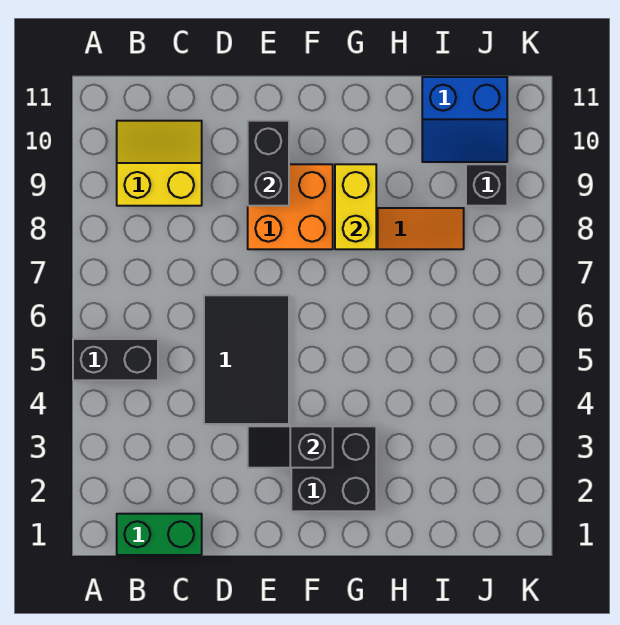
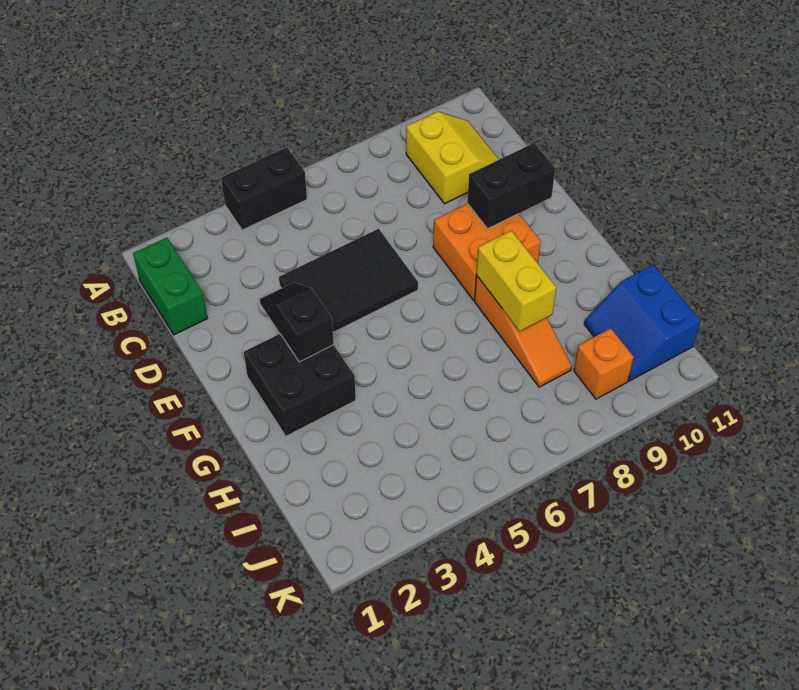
black 1x2 brick [73,339,158,380] -> black 1x2 brick turned to [221,147,307,230]
yellow 1x2 brick [335,164,376,249] -> yellow 1x2 brick turned to [476,231,556,331]
black 1x1 brick [466,164,507,206] -> orange 1x1 brick [574,328,634,399]

